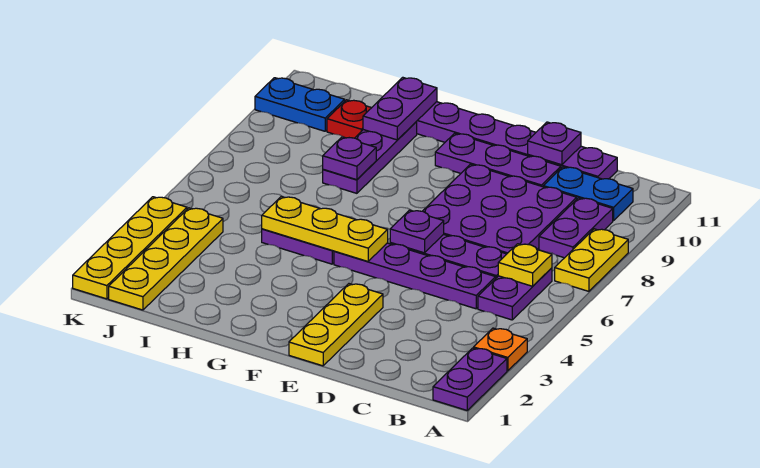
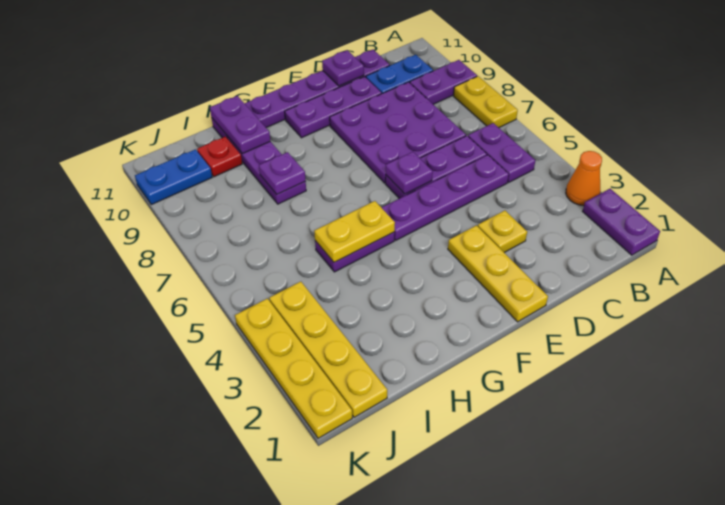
orange 1x1 plate [474,328,527,371] -> orange 1x1 cone [566,151,602,206]
yellow 1x1 plate [498,244,552,286] -> yellow 1x1 plate moved to [478,211,527,253]
purple 1x2 plate [539,198,613,258] -> purple 1x2 plate turned to [410,60,477,104]
yellow 1x3 plate [262,197,388,261] -> yellow 1x2 plate [314,201,395,262]

